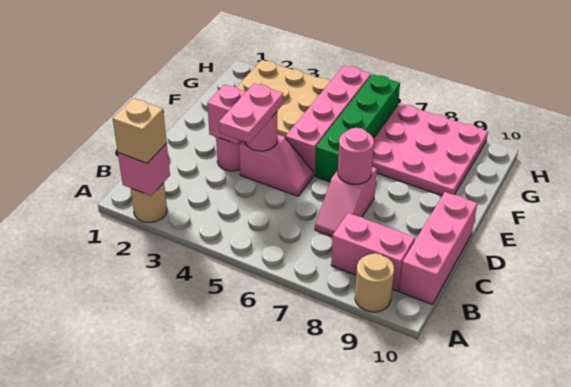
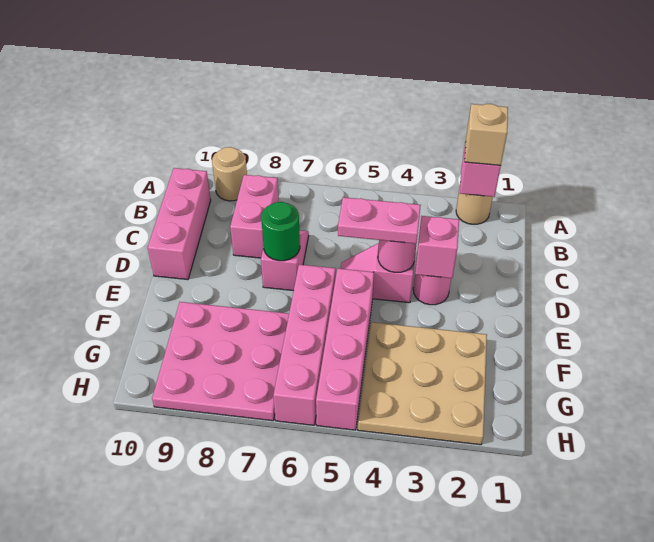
pink 1x2 brick [331,213,415,291] -> pink 1x2 brick turned to [230,175,279,258]
pink 1x2 plate [219,84,283,143] -> pink 1x2 plate turned to [338,197,421,244]
pink 1x1 round brick [338,128,374,184] -> green 1x1 round brick [261,202,300,261]
green 1x4 brick [315,74,400,182] -> pink 1x4 brick [273,265,335,425]

